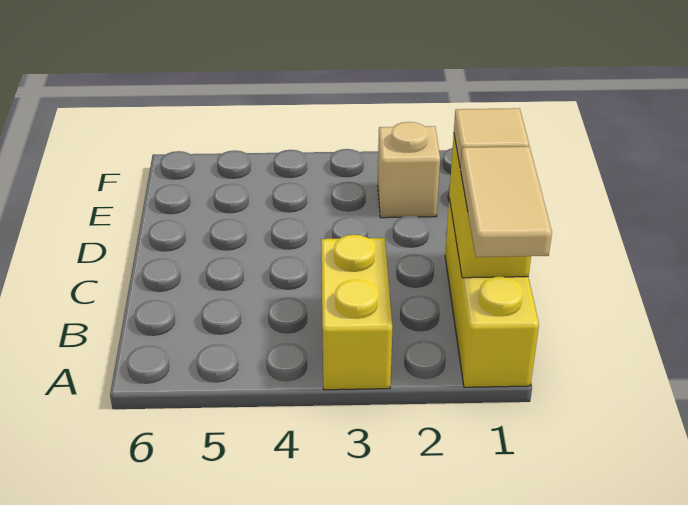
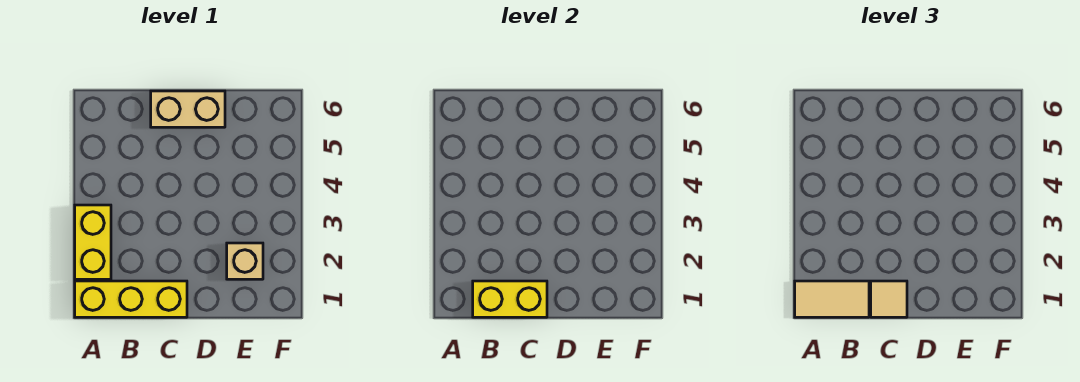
yellow 1x2 brick [321,235,393,390] -> yellow 1x2 brick turned to [75,205,111,279]
none -> tan 1x2 brick [151,91,225,127]

